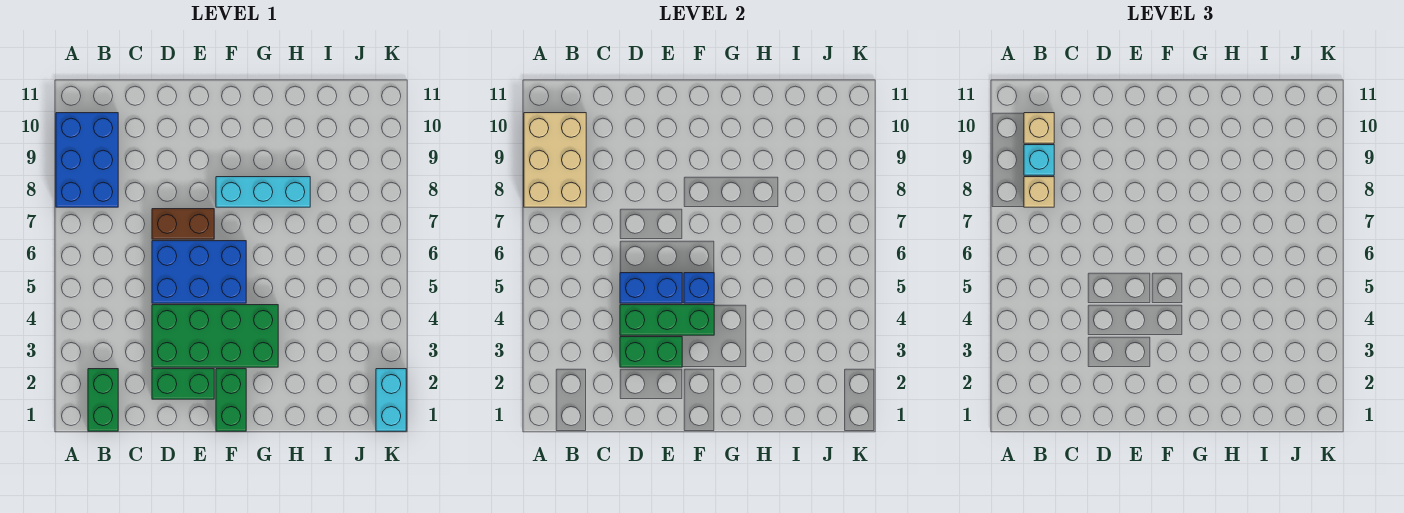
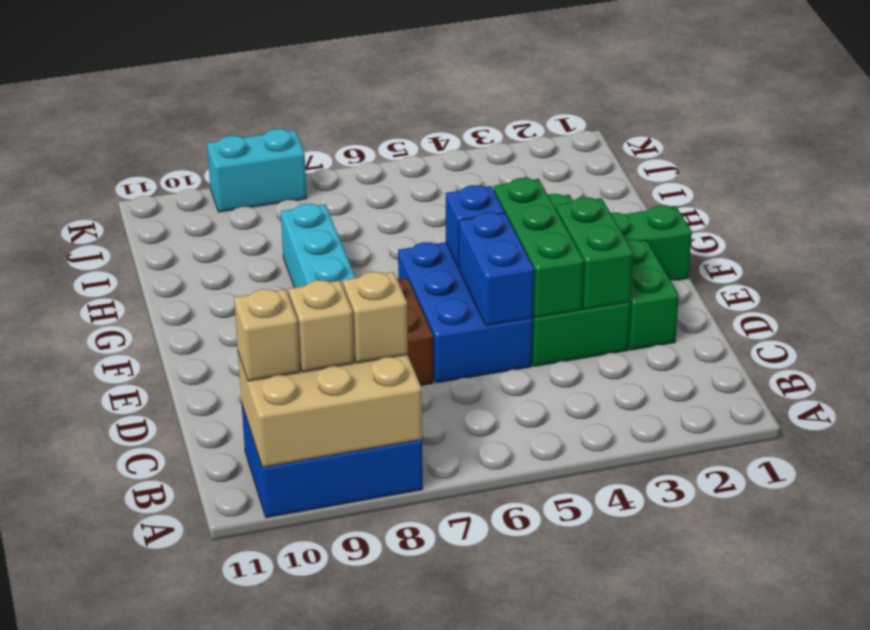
green 1x2 brick [88,369,118,431] -> none
cyan 1x1 brick [1024,145,1054,175] -> tan 1x1 brick [289,280,354,372]
cyan 1x2 brick [376,369,406,431] -> cyan 1x2 brick moved to [207,129,307,212]

